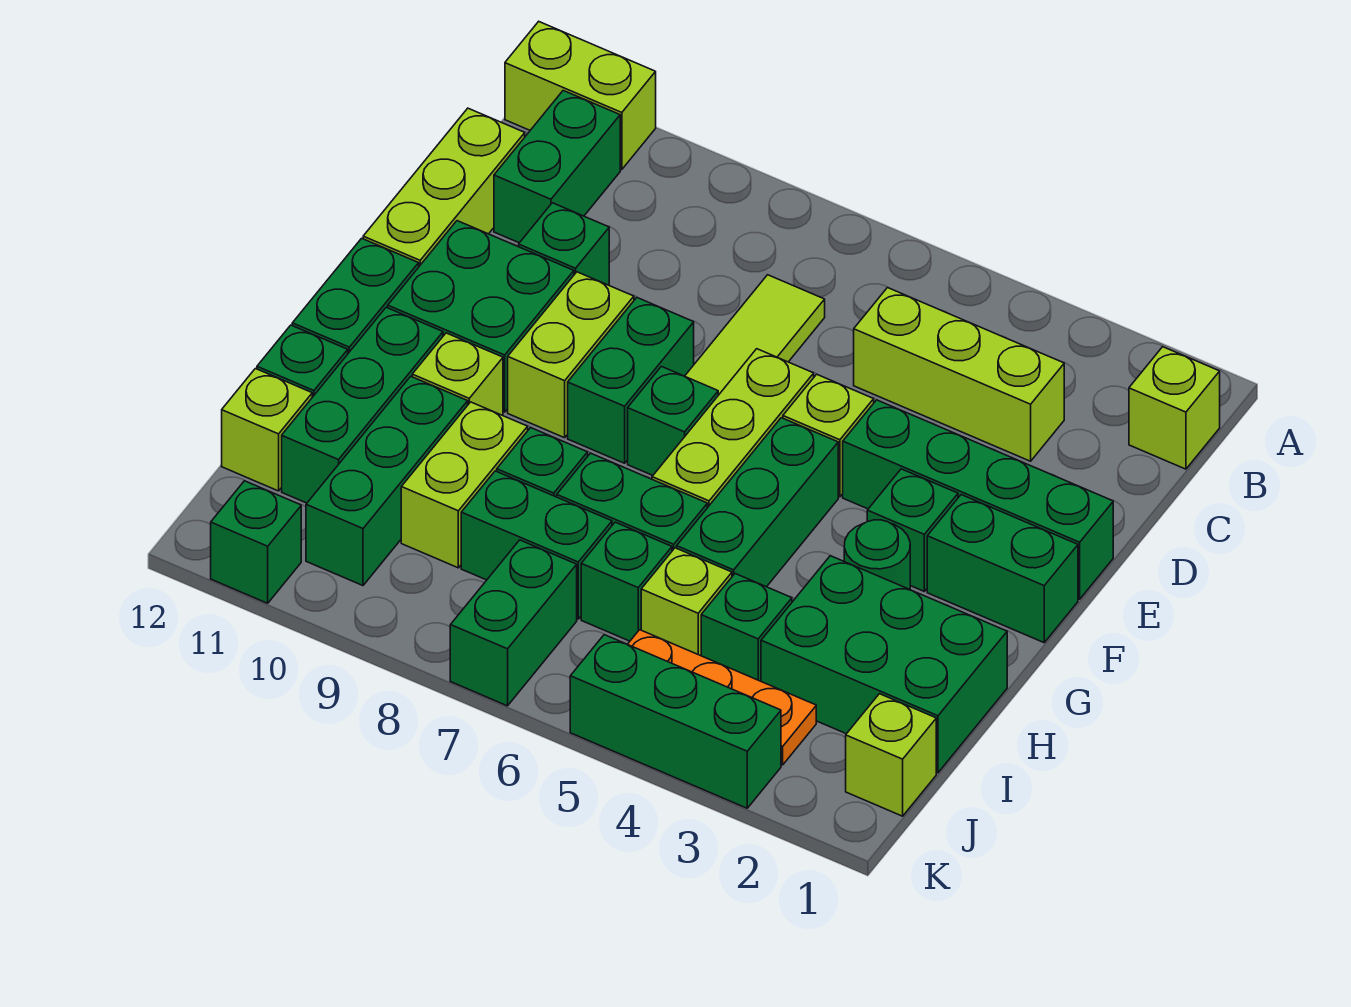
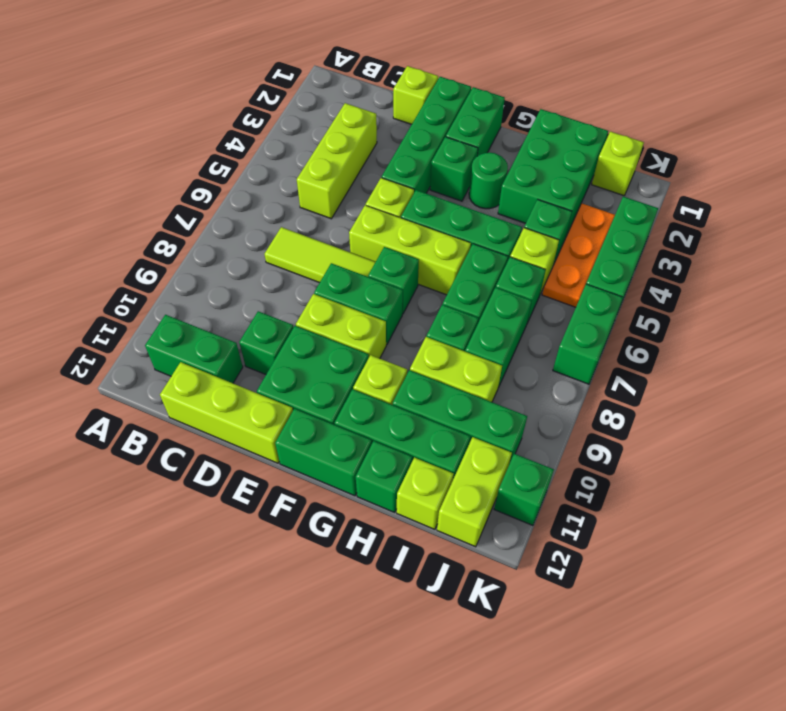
lime 1x2 brick [505,21,656,170] -> lime 1x2 brick moved to [437,437,512,547]
lime 1x1 brick [1129,347,1220,469] -> lime 1x1 brick moved to [393,66,438,124]
green 1x2 brick [450,540,577,706] -> green 1x2 brick turned to [553,284,623,384]

